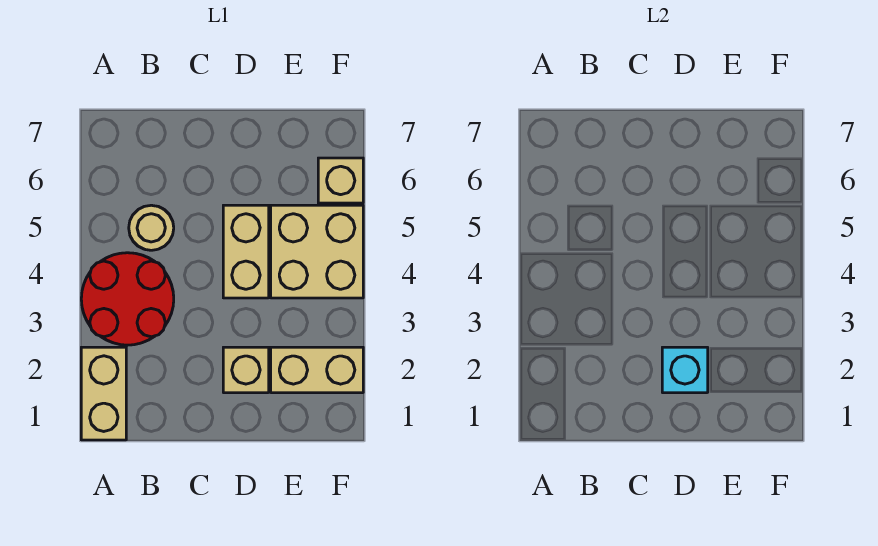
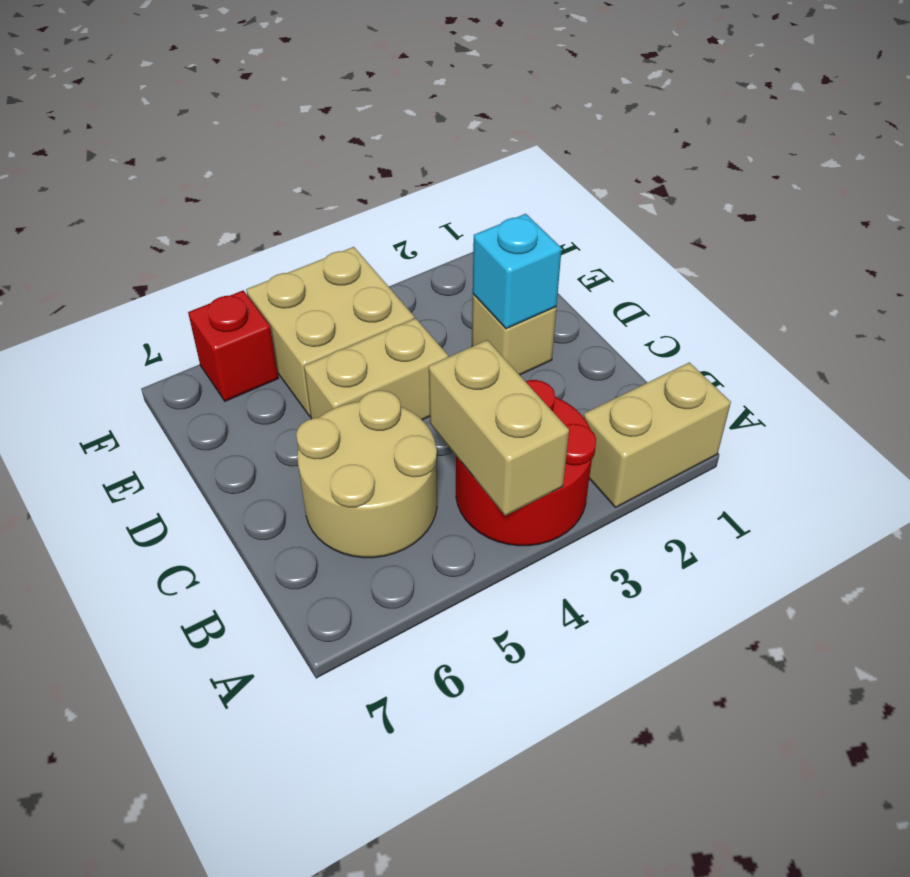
tan 1x1 round brick [129,205,174,250] -> tan 2x2 round brick [296,391,437,558]
tan 1x2 brick [271,347,363,393] -> tan 1x2 brick moved to [429,340,569,516]
tan 1x1 brick [318,158,363,203] -> red 1x1 brick [188,290,278,401]

